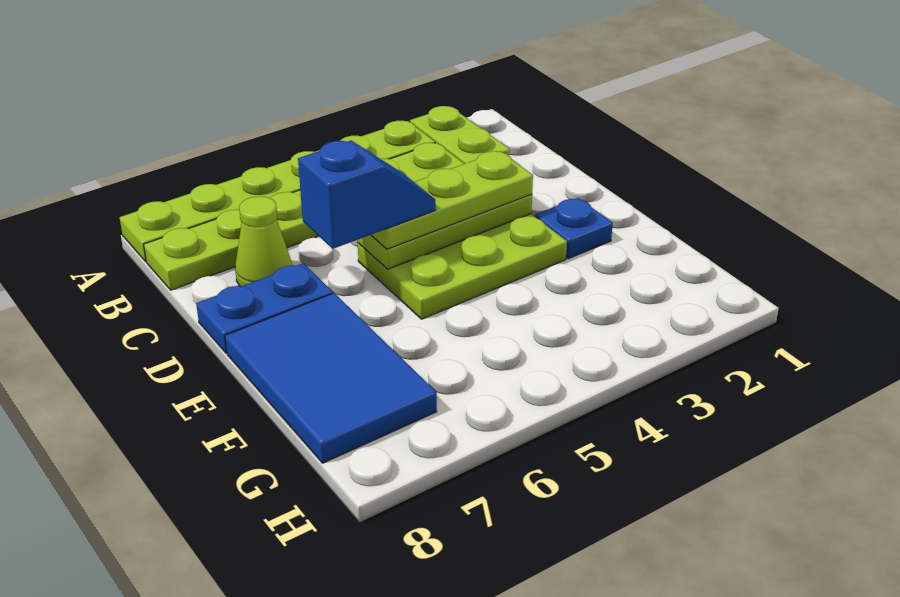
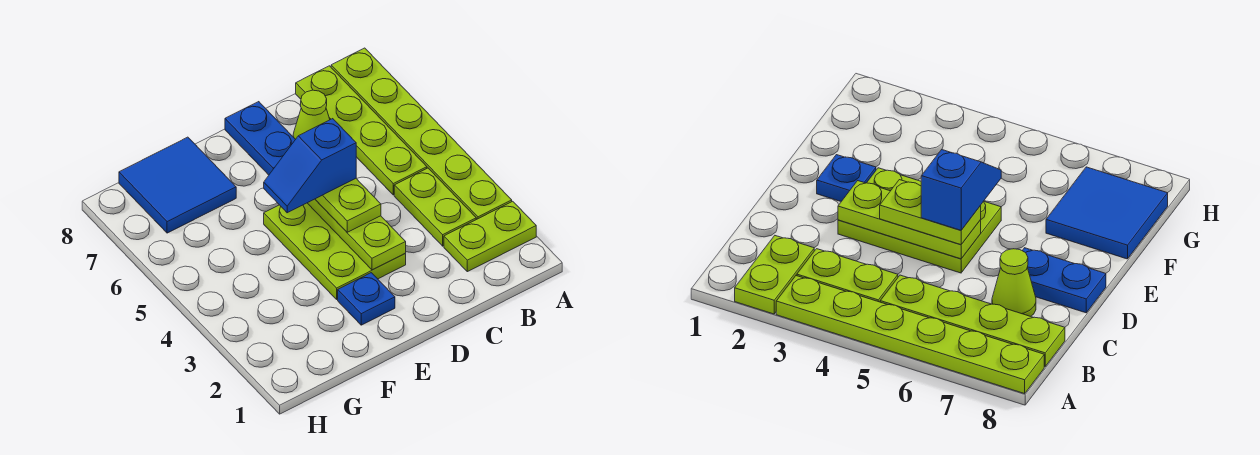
lime 1x3 plate [371,151,533,249] -> lime 1x2 plate [315,179,381,232]
blue 1x2 slope [298,140,436,249] -> blue 1x2 slope turned to [264,119,356,213]
blue 2x3 tile [225,293,437,463] -> blue 2x2 tile [119,137,236,233]

